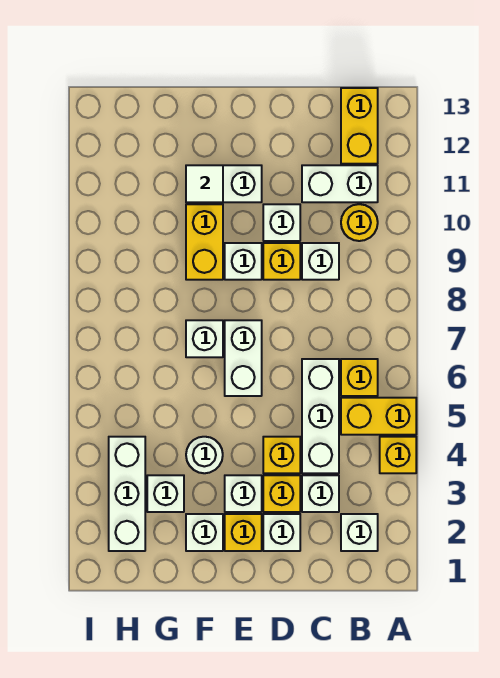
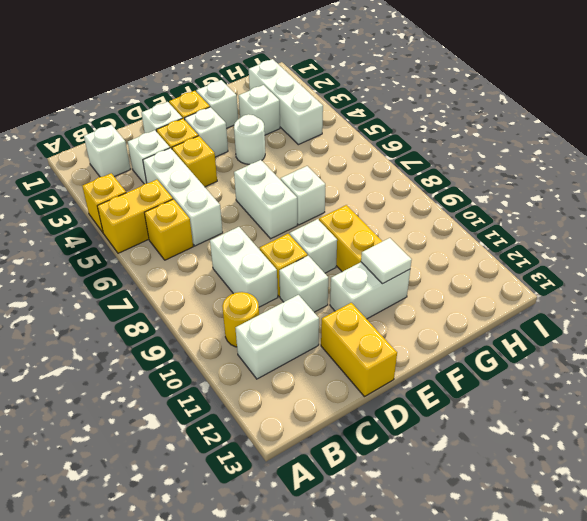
yellow 1x2 brick [341,88,378,164] -> yellow 1x2 brick moved to [321,303,397,397]
white 1x1 brick [302,243,339,280] -> white 1x2 brick [210,227,278,307]

